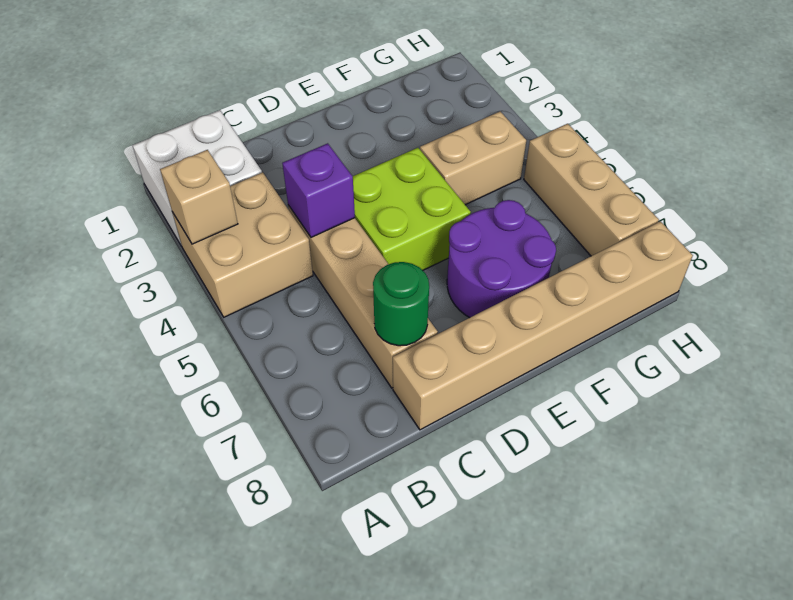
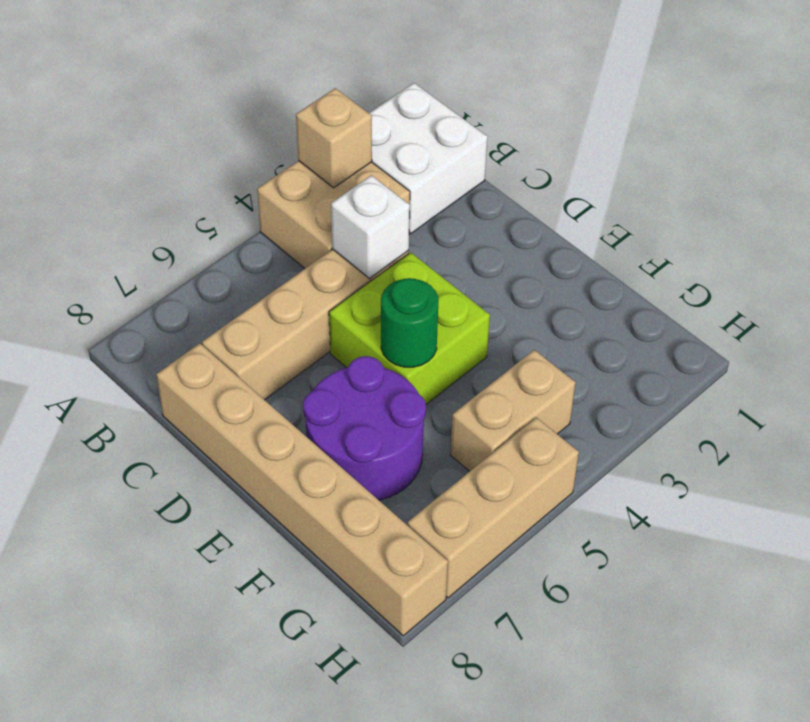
purple 1x1 brick [282,143,355,237] -> white 1x1 brick [331,175,410,279]
green 1x1 round brick [373,262,429,346] -> green 1x1 round brick moved to [381,278,438,367]
tan 1x2 brick [420,111,526,205] -> tan 1x2 brick turned to [451,350,576,471]

